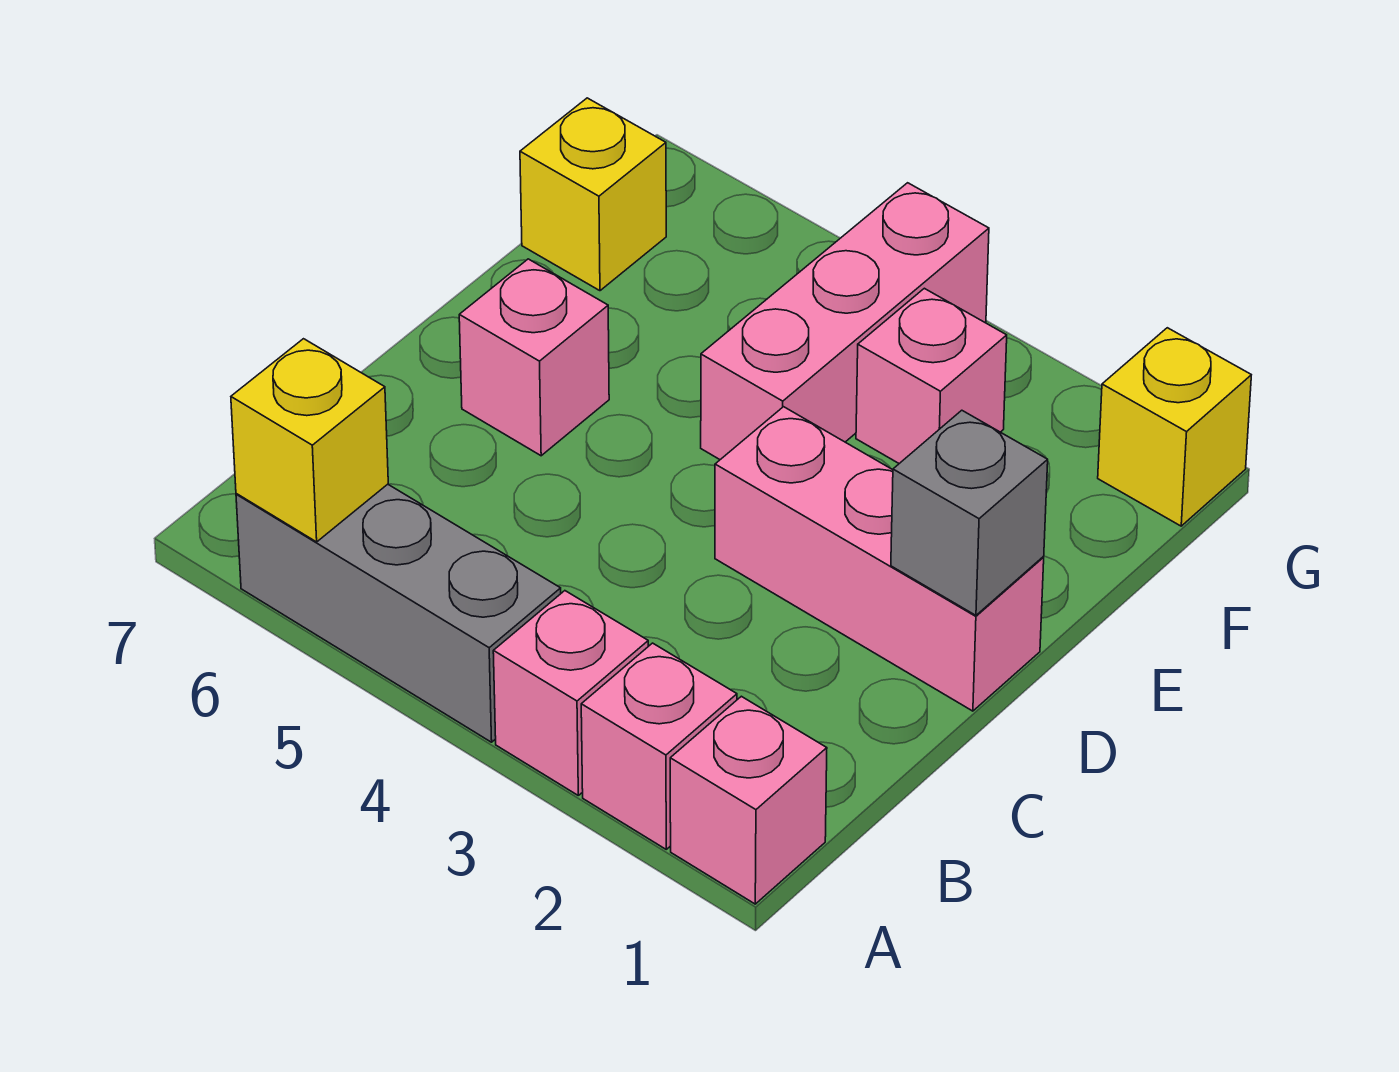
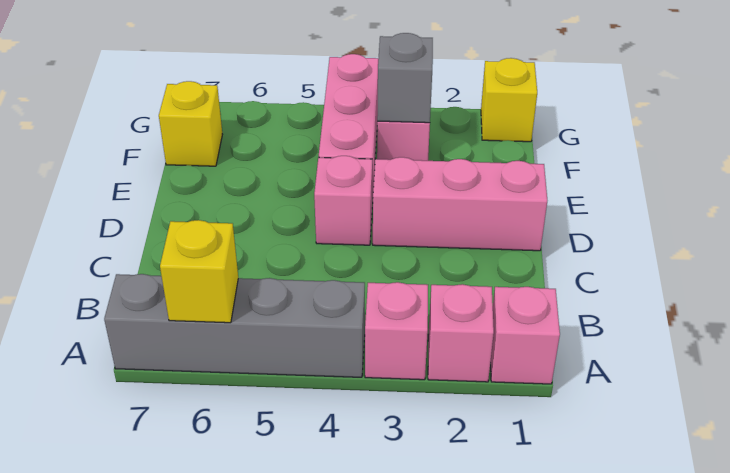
grey 1x3 brick [236,484,561,742] -> grey 1x4 brick [104,274,365,377]
grey 1x1 brick [891,410,1048,615] -> grey 1x1 brick moved to [377,33,433,123]
pink 1x1 brick [459,259,609,456] -> pink 1x1 brick moved to [314,156,372,245]

